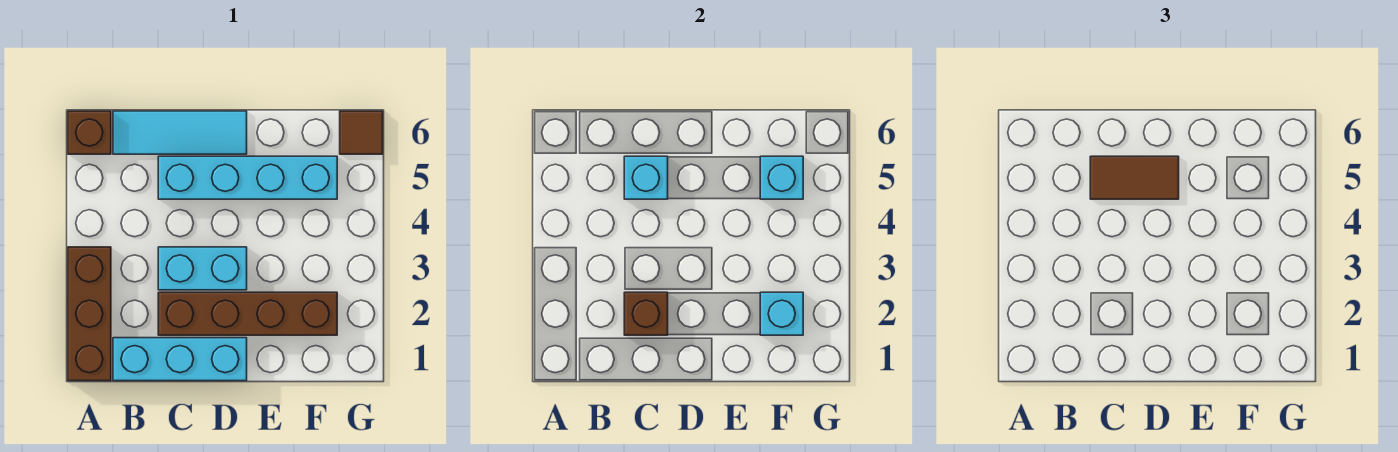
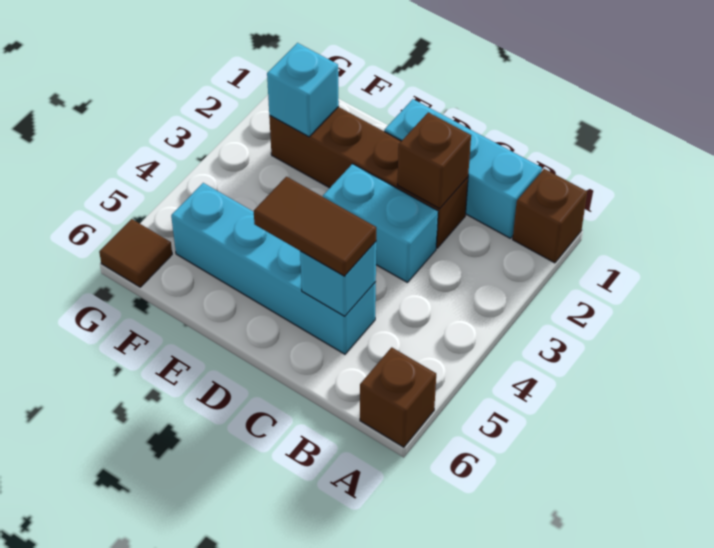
brown 1x3 brick [68,247,111,381] -> brown 1x1 brick [513,169,587,263]
cyan 1x3 tile [113,111,247,154] -> none
cyan 1x1 brick [760,156,803,199] -> none

